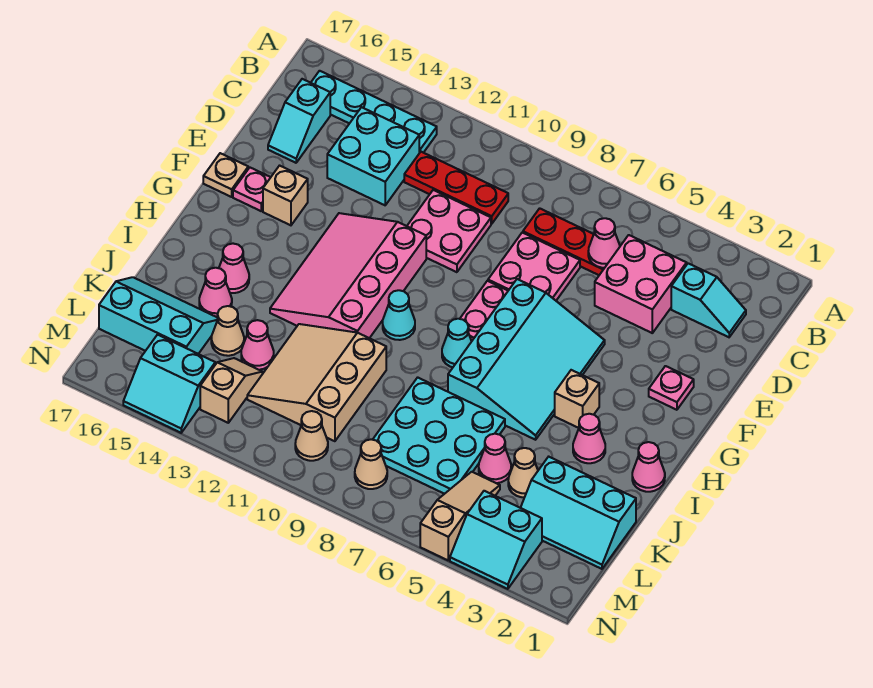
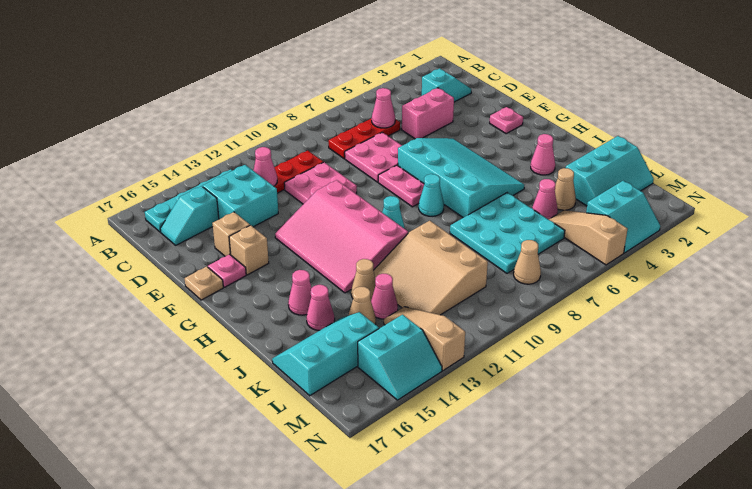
pink 2x2 brick [595,235,687,333] -> pink 1x2 brick [402,88,454,139]
cyan 1x2 slope [268,79,330,163] -> cyan 1x2 slope turned to [160,186,219,245]
tan 1x1 brick [555,370,599,428] -> tan 1x1 brick moved to [213,212,250,256]
pink 1x1 cone [632,442,665,492] -> pink 1x1 cone moved to [253,147,277,186]
tan 1x2 slope [200,358,262,423] -> tan 1x3 slope [384,307,465,371]
tan 1x1 cone [295,411,328,461] -> tan 1x1 cone moved to [351,259,376,300]

